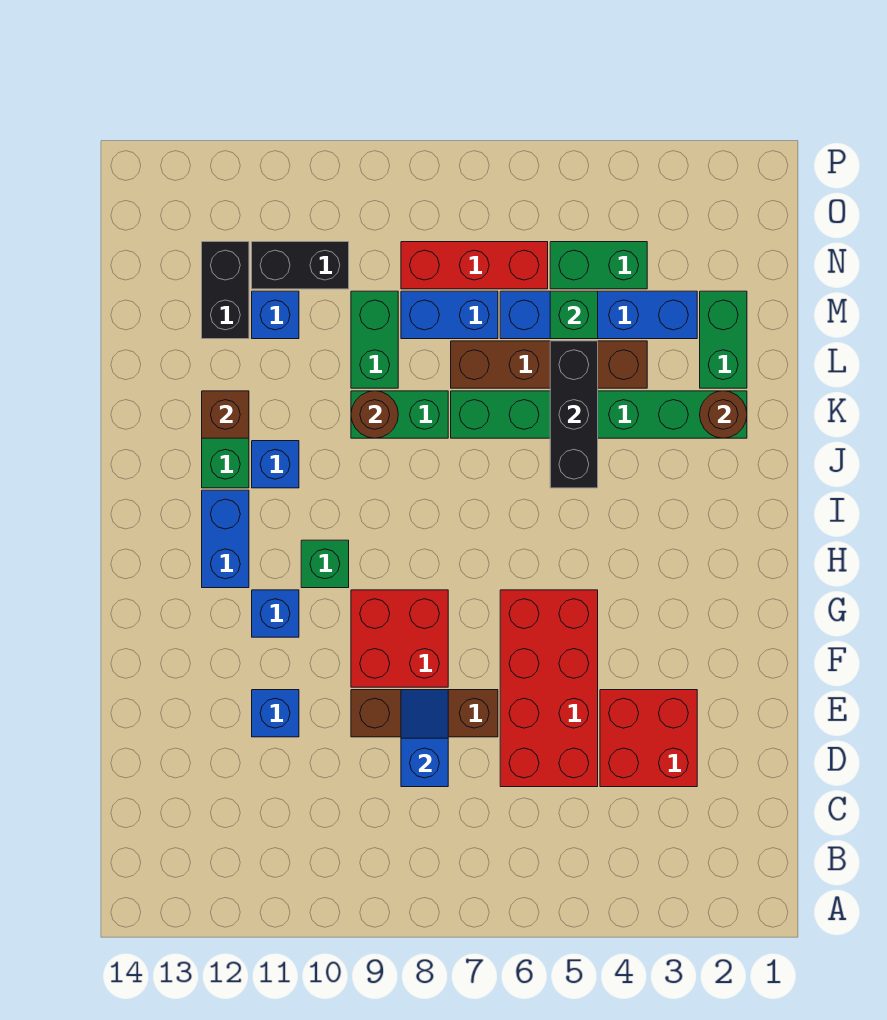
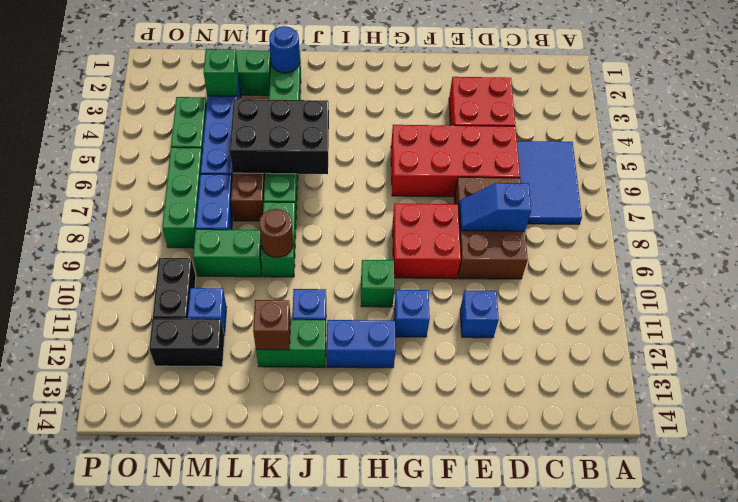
none -> blue 2x3 tile [517,141,582,225]
brown 1x3 brick [351,690,498,737] -> brown 2x3 brick [454,177,528,279]
black 1x3 brick [550,341,598,488] -> black 2x3 brick [230,99,329,174]
brown 1x1 round brick [700,391,747,438] -> blue 1x1 round brick [269,26,300,73]
green 1x1 brick [550,291,598,339] -> green 1x1 brick moved to [204,49,238,96]
red 1x3 brick [401,242,548,289] -> green 1x3 brick [162,147,202,248]

